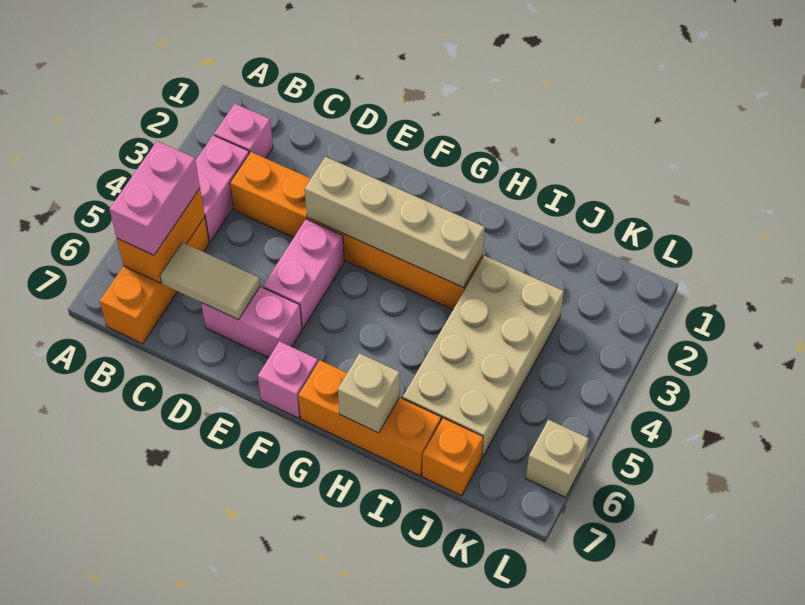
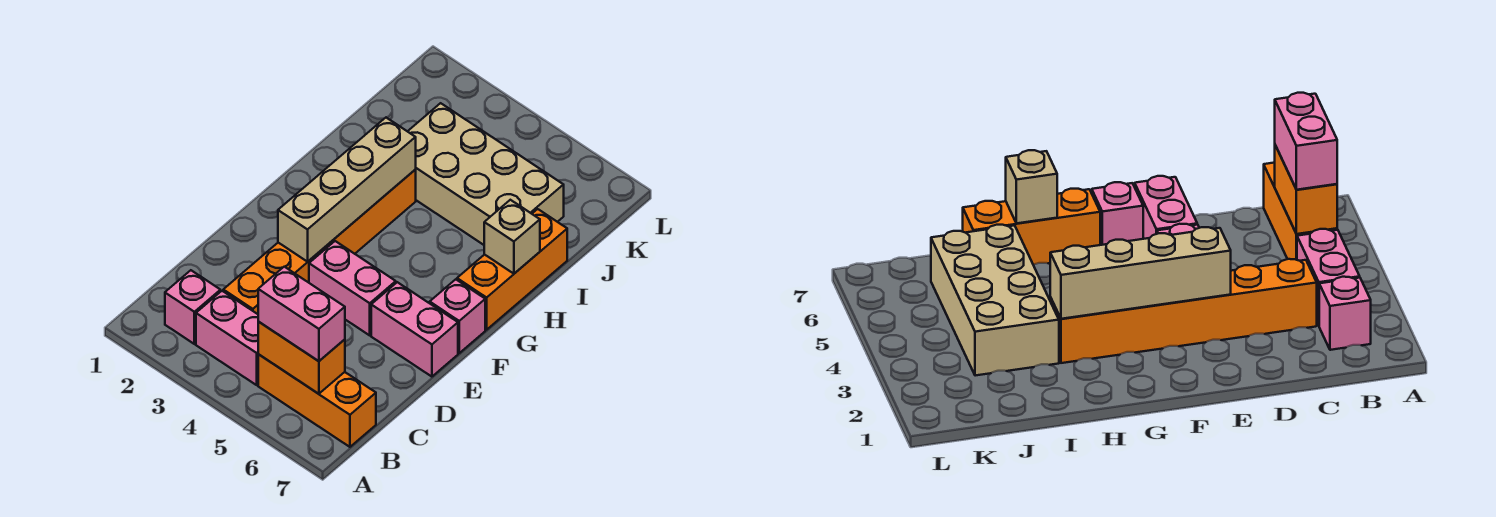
tan 1x2 tile [160,242,260,320] -> none
pink 1x2 brick [201,287,302,358] -> pink 1x2 brick turned to [371,282,458,377]
orange 1x1 brick [422,418,483,496] -> none
tan 1x1 brick [526,420,589,497] -> none

